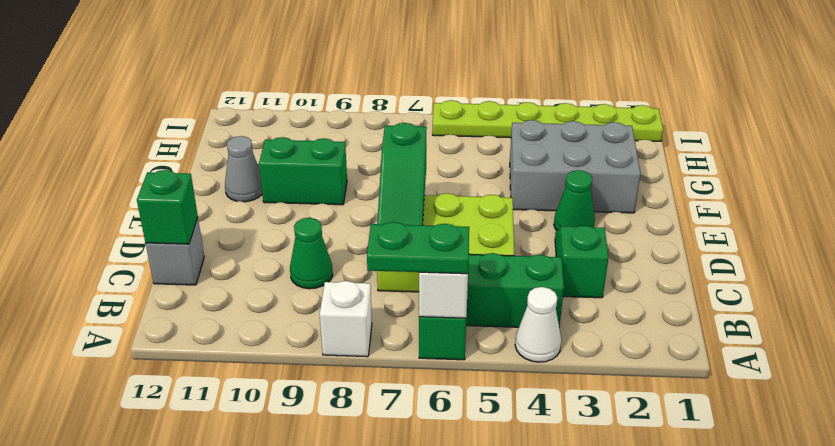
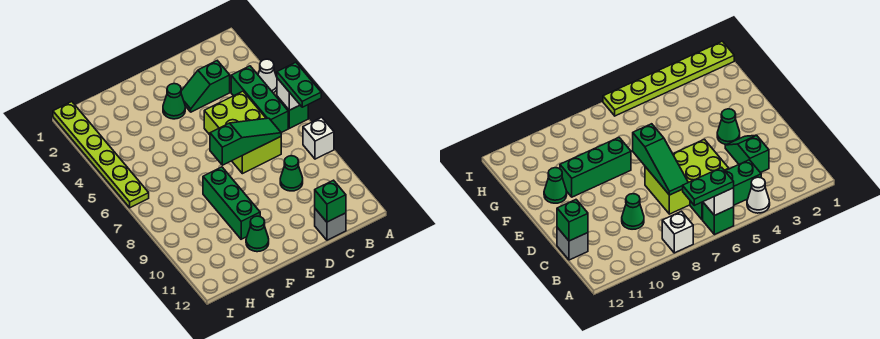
grey 2x3 brick [510,120,641,213] -> none
green 1x2 brick [259,137,347,205] -> green 1x3 brick [203,167,260,239]
grey 1x1 cone [225,136,262,202] -> green 1x1 cone [246,216,269,252]

